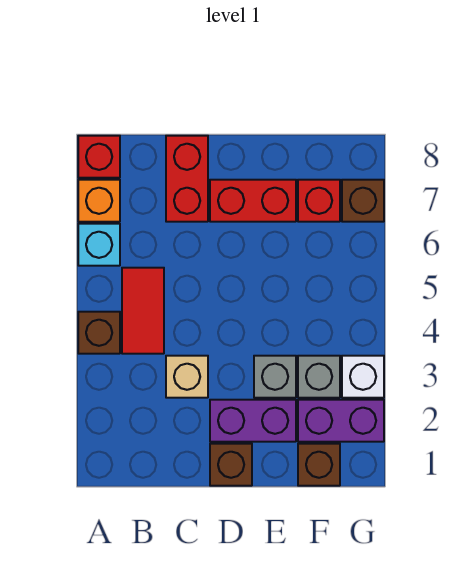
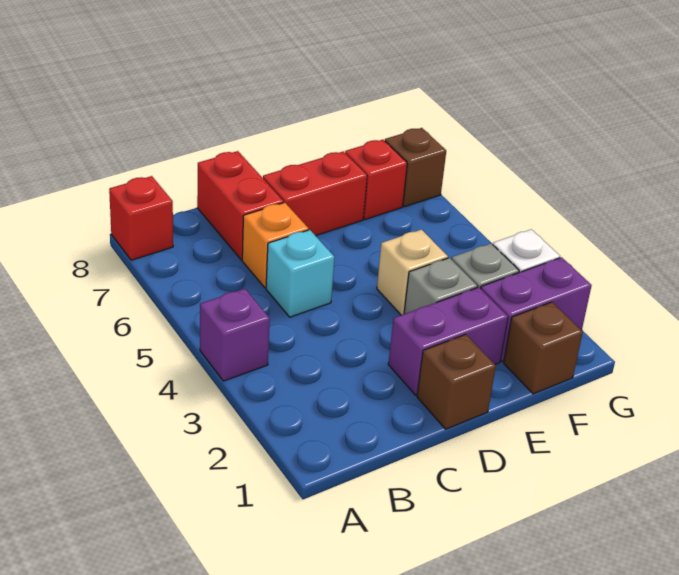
brown 1x1 brick [78,312,120,354] -> purple 1x1 brick [200,289,270,381]
cyan 1x1 brick [78,224,120,266] -> cyan 1x1 brick moved to [266,230,335,317]
orange 1x1 brick [78,180,120,222] -> orange 1x1 brick moved to [242,202,309,288]
red 1x2 tile [122,268,164,354] -> none
tan 1x1 brick [166,356,208,398] -> tan 1x1 brick moved to [377,230,448,315]

